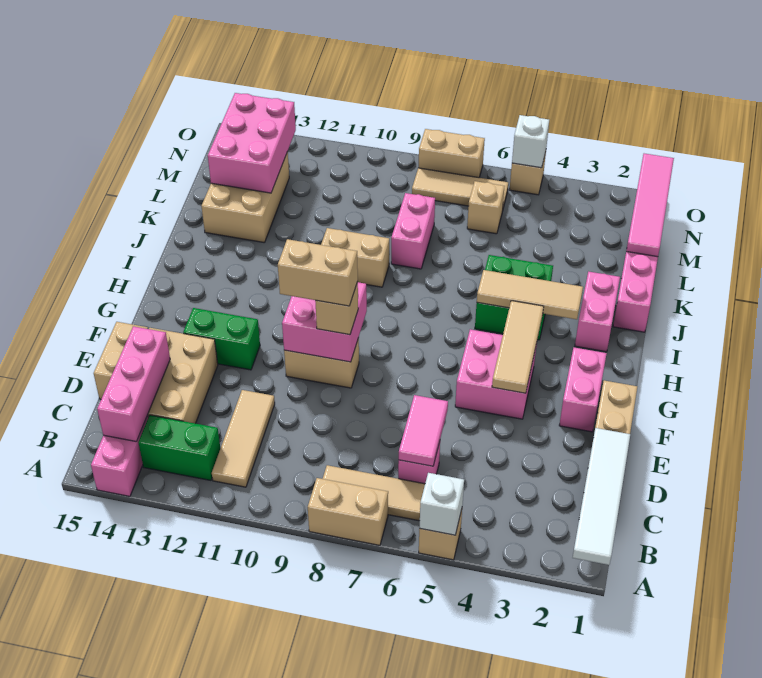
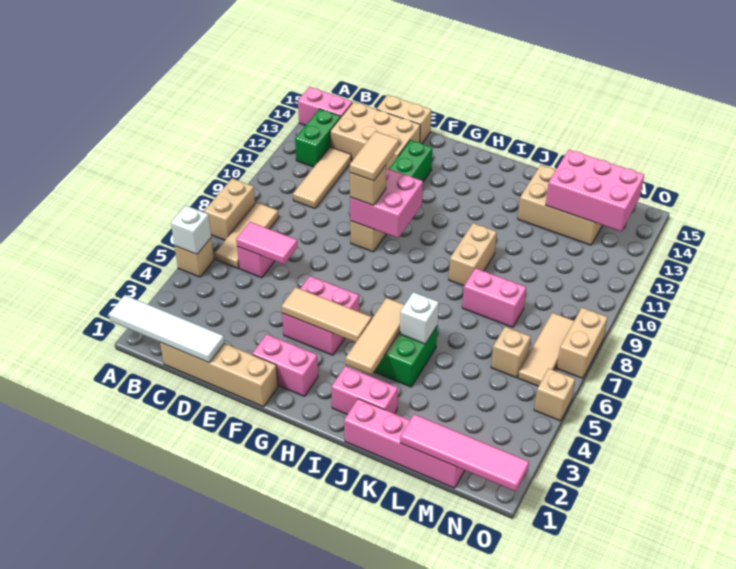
tan 1x3 tile [212,390,275,487] -> tan 1x3 tile turned to [293,147,352,208]
pink 1x3 brick [97,326,170,442] -> none
tan 1x2 brick [278,239,358,306] -> tan 1x2 tile [350,131,399,181]
white 1x1 brick [512,115,549,168] -> white 1x1 brick moved to [400,292,439,344]

